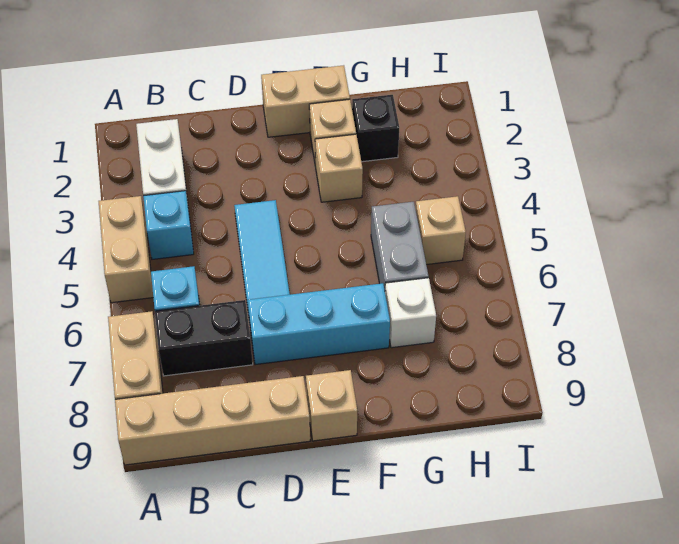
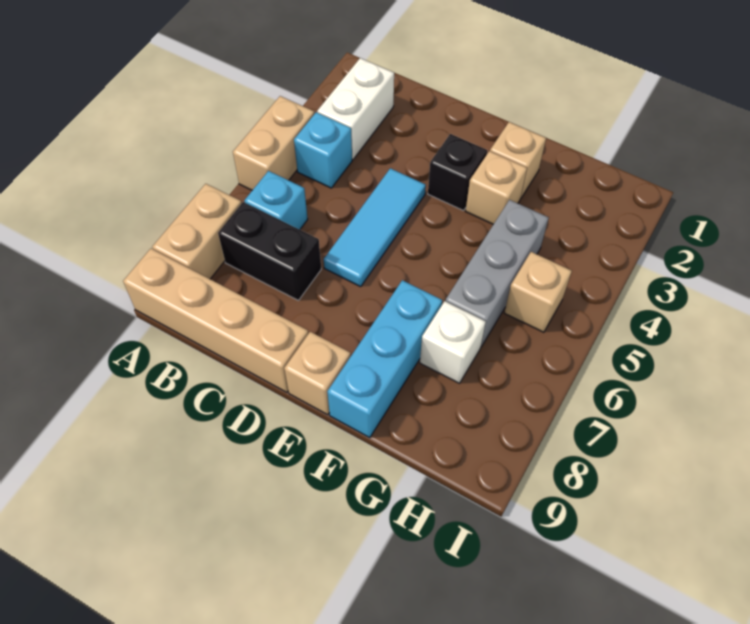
cyan 1x3 brick [248,283,390,365] -> cyan 1x3 brick turned to [327,280,442,438]
tan 1x2 brick [261,65,350,137] -> none
black 1x1 brick [352,95,399,162] -> black 1x1 brick moved to [428,134,487,211]
grey 1x2 brick [371,202,429,290] -> grey 1x3 brick [445,200,549,347]

